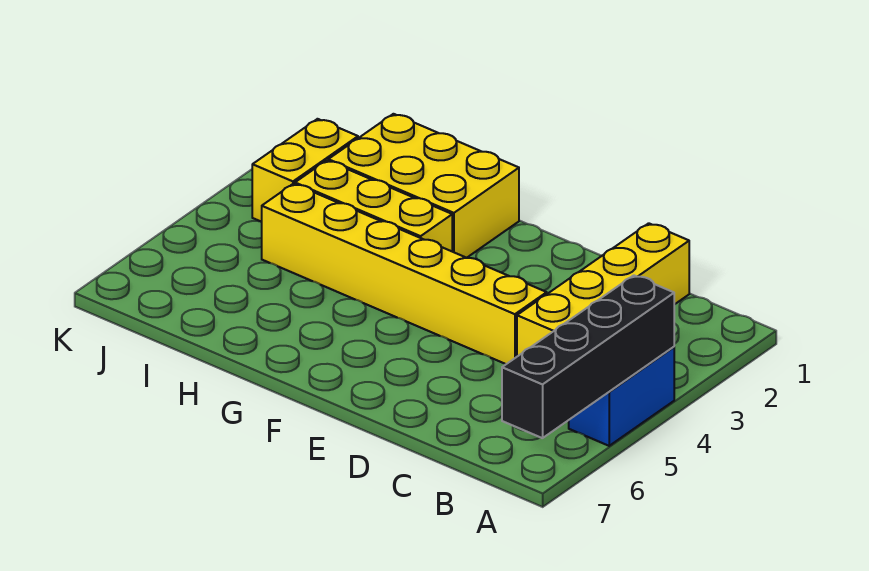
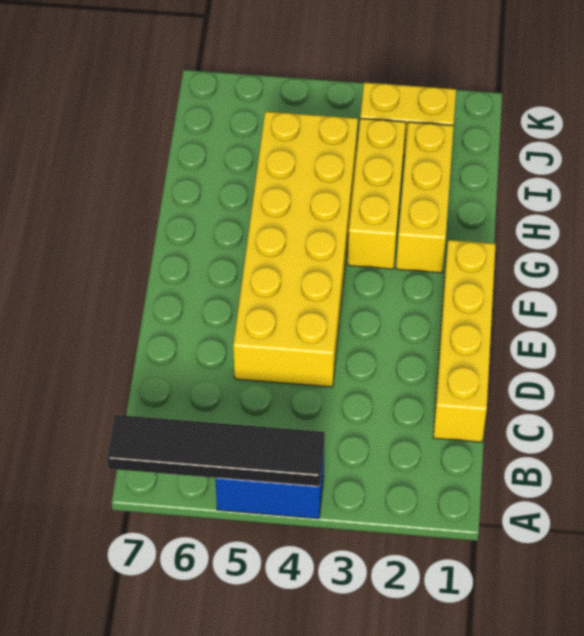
black 1x4 brick [502,275,674,438] -> black 1x4 tile [107,415,325,486]
yellow 1x4 brick [517,223,689,356] -> yellow 1x4 brick turned to [433,240,496,442]
yellow 1x6 brick [262,184,547,364] -> yellow 2x6 brick [233,112,358,387]
yellow 2x3 brick [328,114,519,258] -> yellow 1x3 brick [396,122,454,273]

